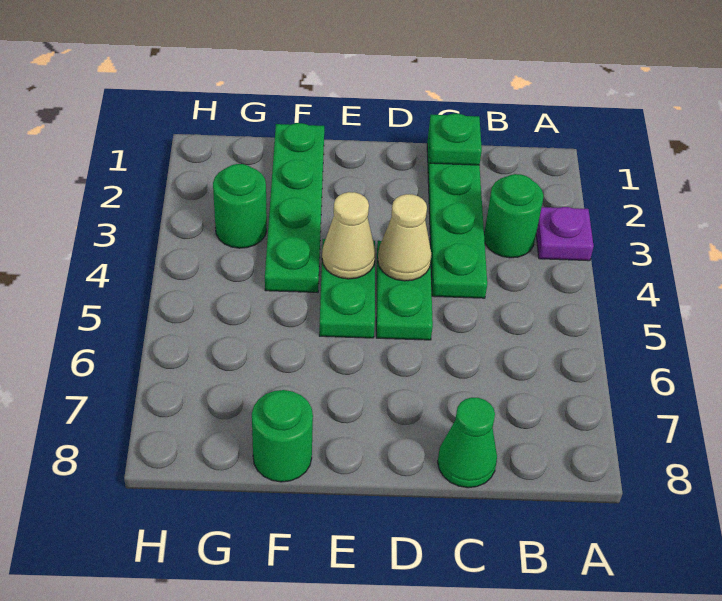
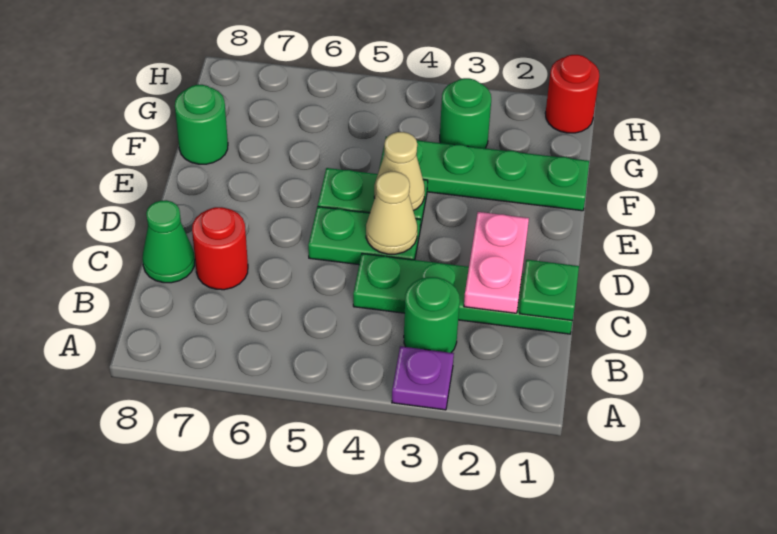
none -> pink 1x2 plate [464,212,529,313]
none -> red 1x1 round brick [192,207,248,290]
none -> red 1x1 round brick [545,55,599,133]

